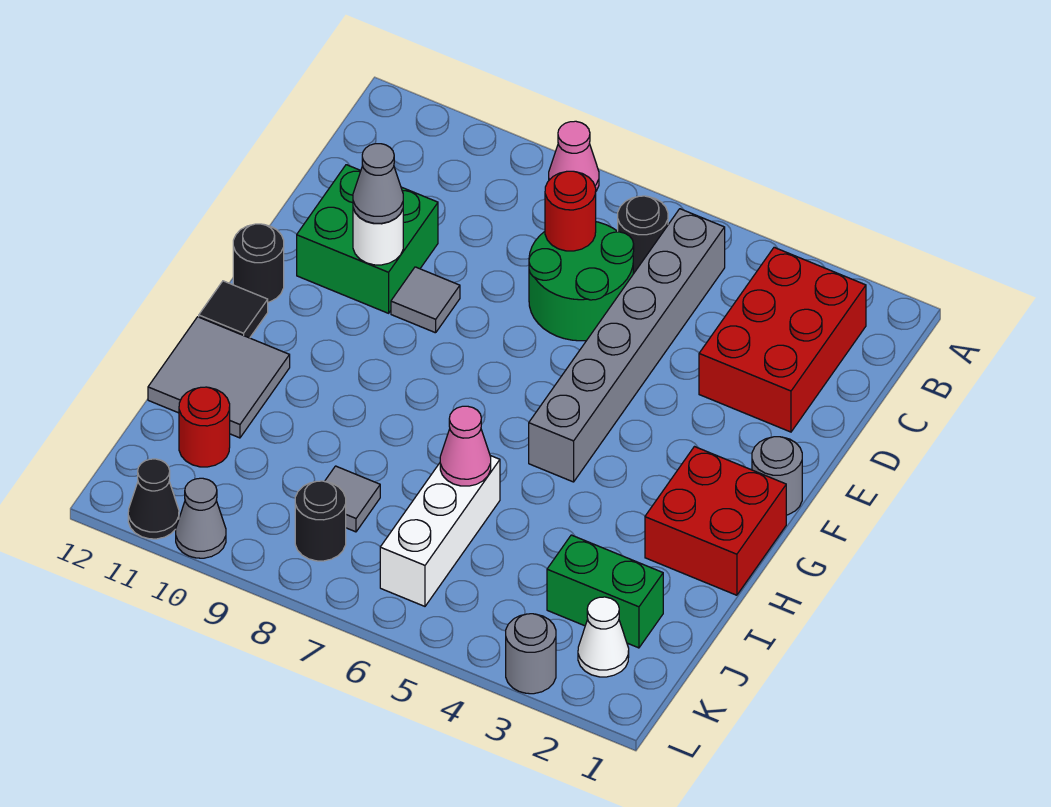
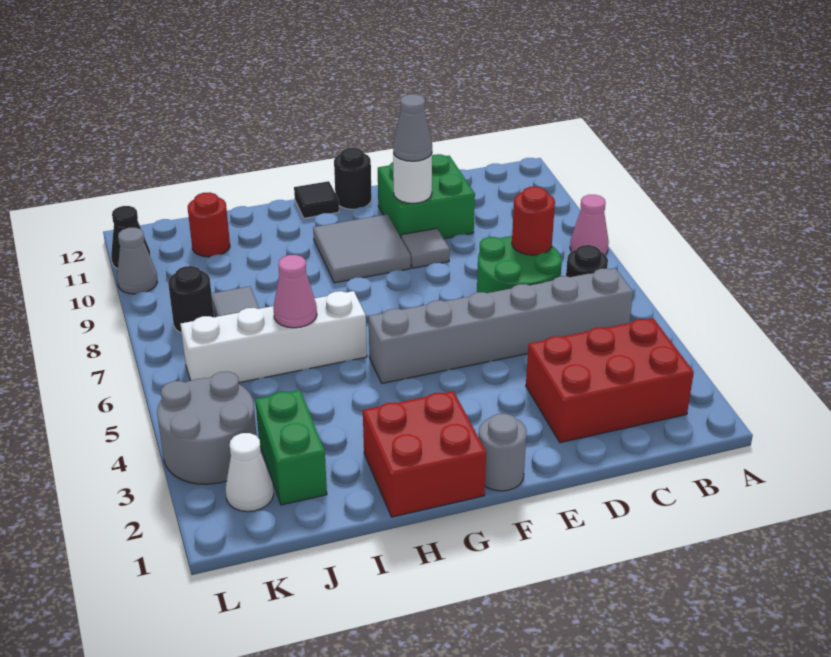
grey 2x2 tile [148,317,290,438] -> grey 2x2 tile moved to [313,214,411,283]
white 1x3 brick [380,456,500,606] -> white 1x4 brick [181,291,367,383]
grey 1x1 round brick [506,614,556,694] -> grey 2x2 round brick [157,372,257,484]

